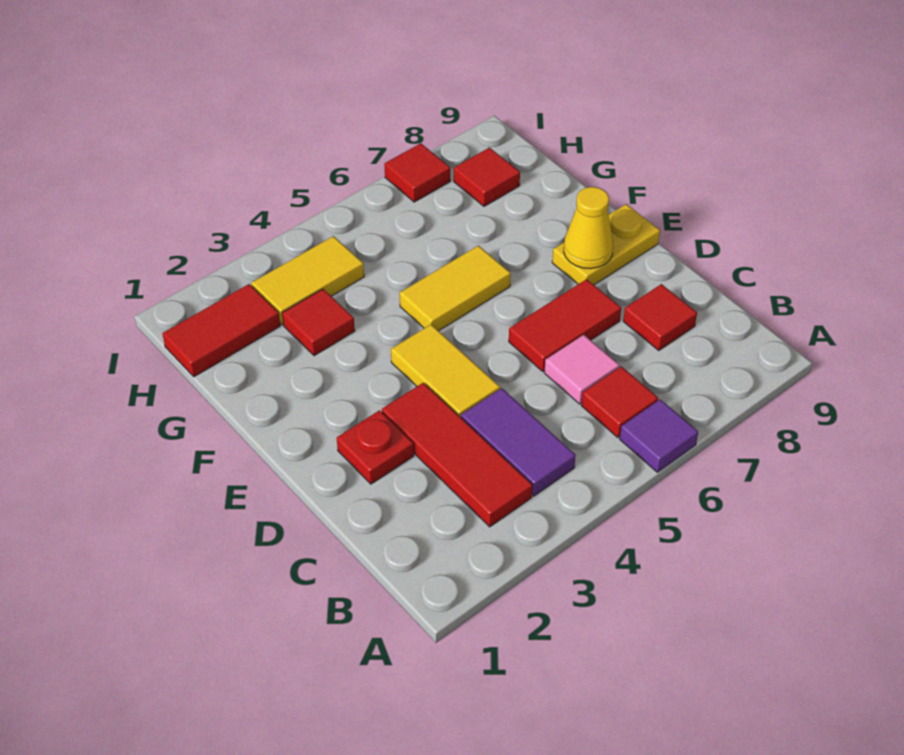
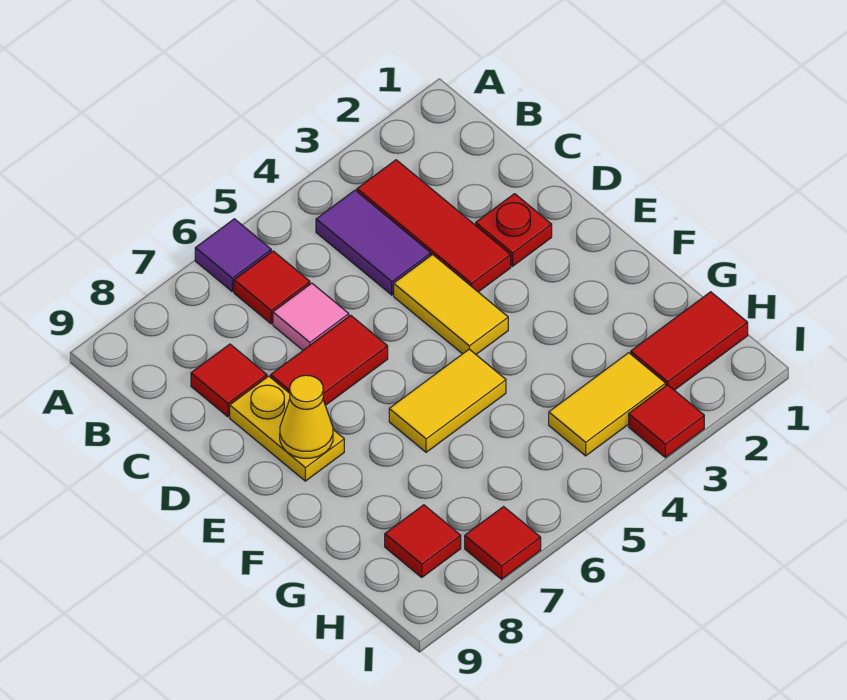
yellow 1x2 plate [552,204,660,285] -> yellow 1x2 plate turned to [230,376,344,481]
red 1x1 tile [282,289,355,356] -> red 1x1 tile moved to [629,385,704,458]

